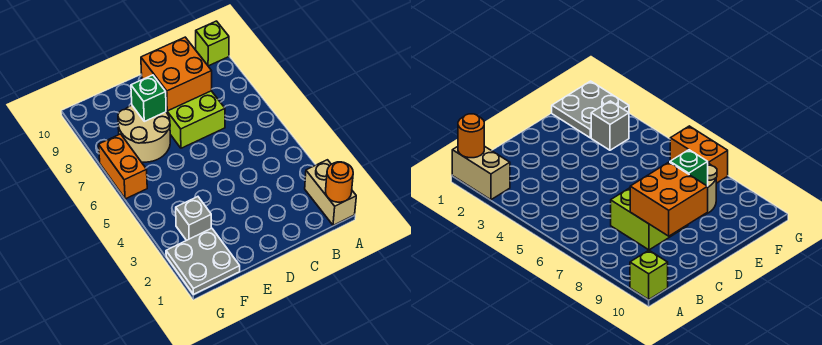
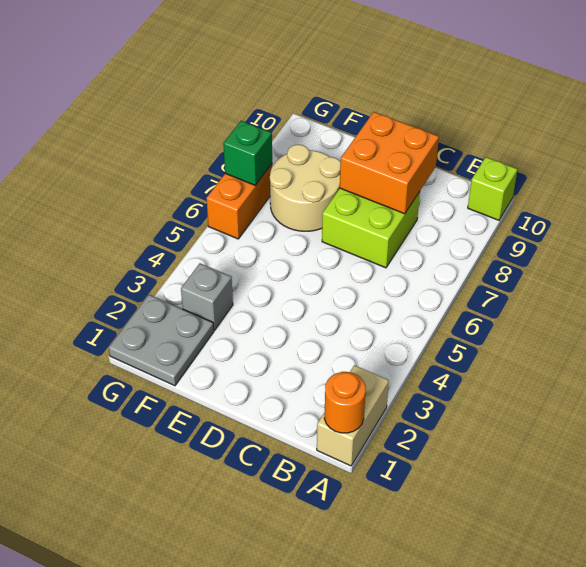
green 1x1 brick [131,75,166,121] -> green 1x1 brick moved to [223,121,272,186]

